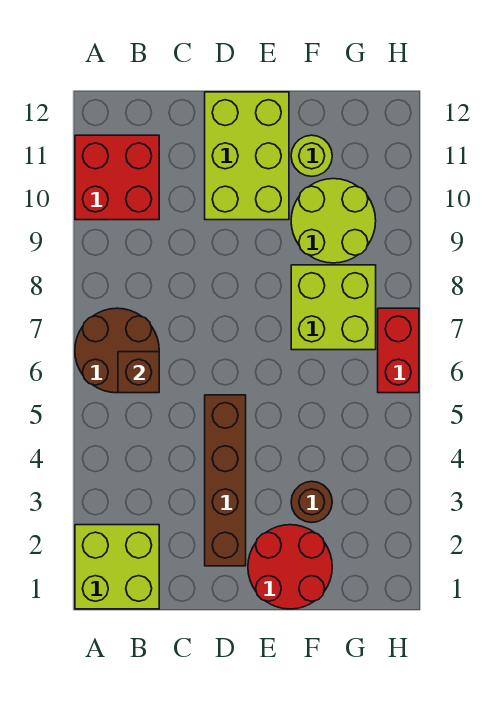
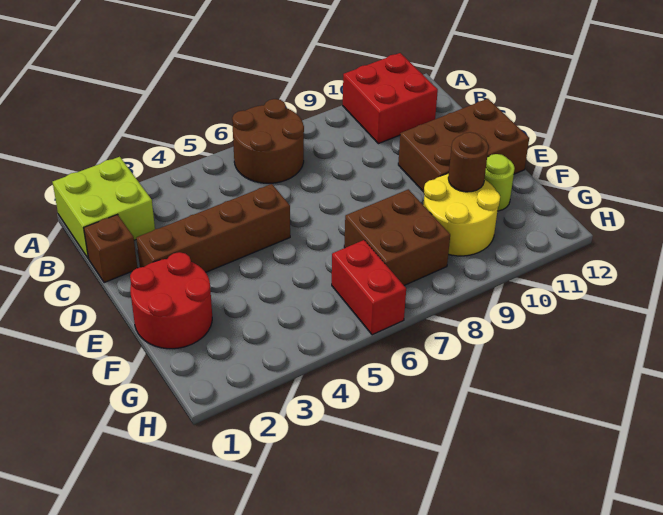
brown 1x1 brick [118,352,159,393] -> brown 1x1 brick moved to [84,215,137,283]
lime 2x3 brick [205,92,289,220] -> brown 2x3 brick [398,99,529,192]
brown 1x1 round brick [291,481,332,523] -> brown 1x1 round brick moved to [448,132,488,192]
lime 2x2 brick [291,265,376,350] -> brown 2x2 brick [344,189,450,285]
lime 2x2 round brick [291,179,376,263] -> yellow 2x2 round brick [423,174,500,256]
red 1x2 brick [378,308,419,393] -> red 1x2 brick turned to [332,240,406,335]

